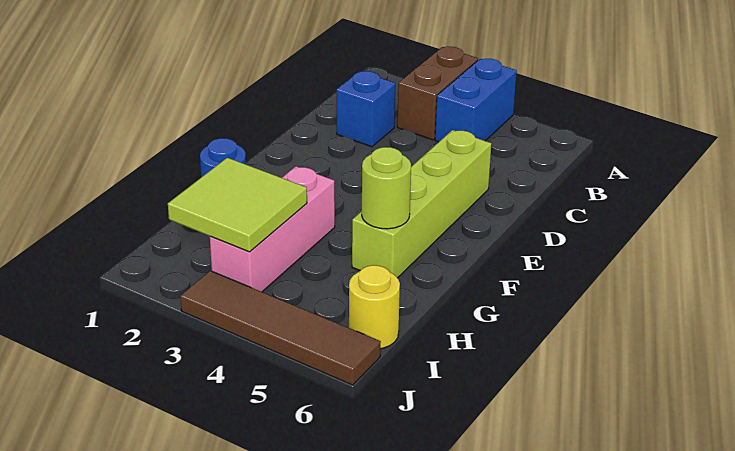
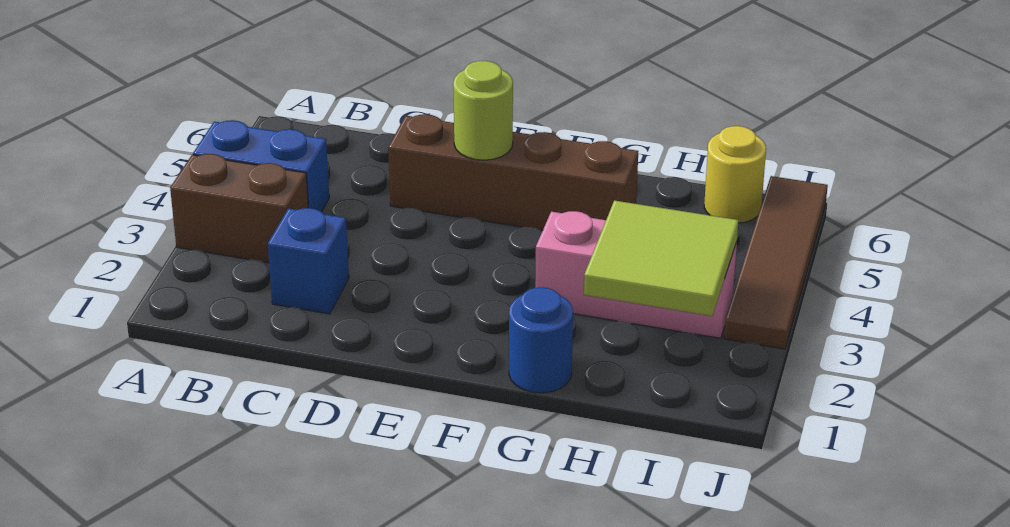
lime 1x4 brick [352,130,491,278] -> brown 1x4 brick [388,114,638,230]
lime 1x1 round brick [362,147,411,229] -> lime 1x1 round brick moved to [453,61,513,160]

